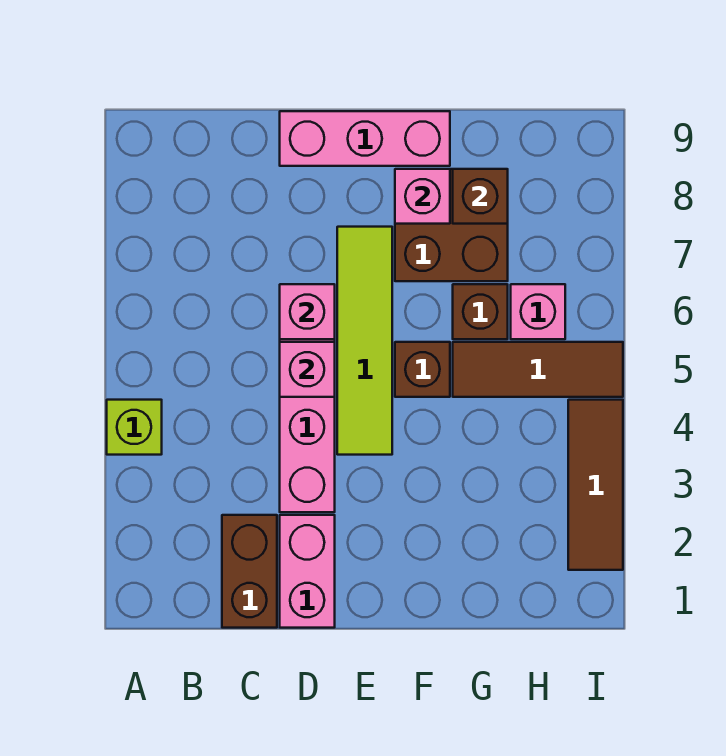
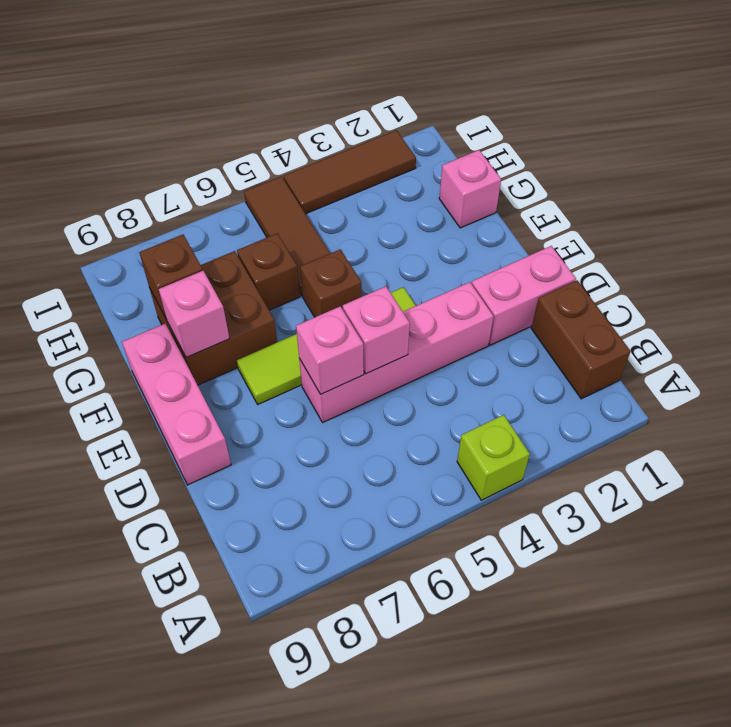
brown 1x2 brick [222,515,277,628] -> brown 1x2 brick turned to [531,280,631,399]
pink 1x1 brick [511,284,565,339] -> pink 1x1 brick moved to [439,150,501,228]

